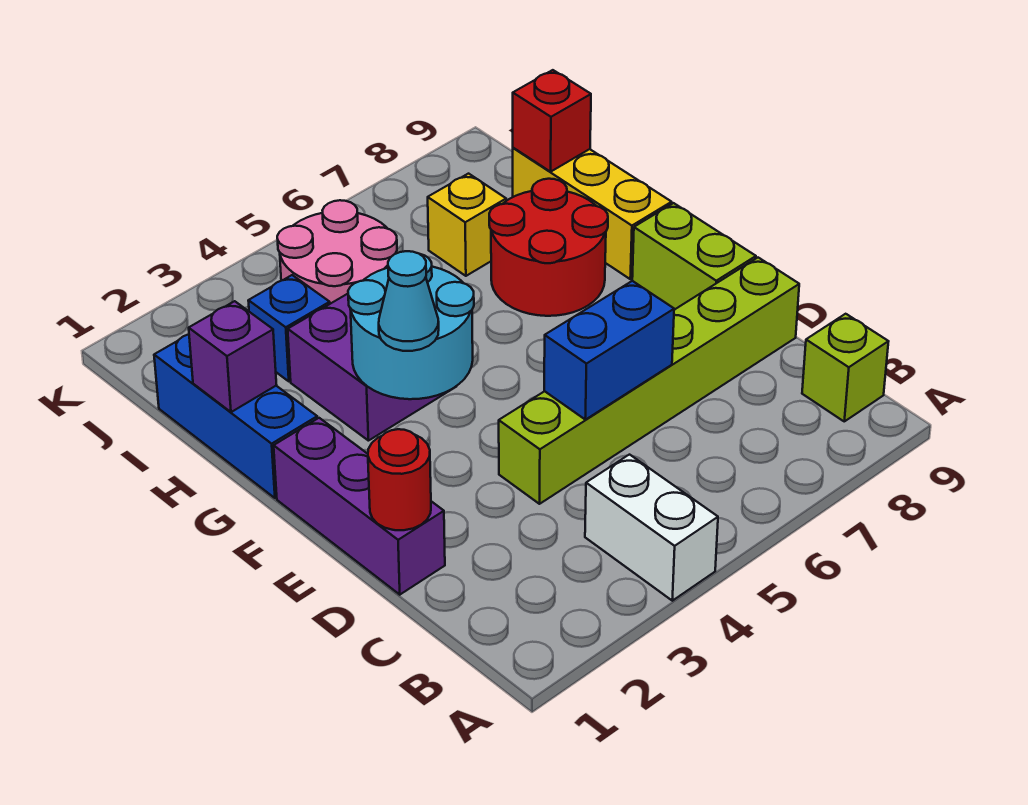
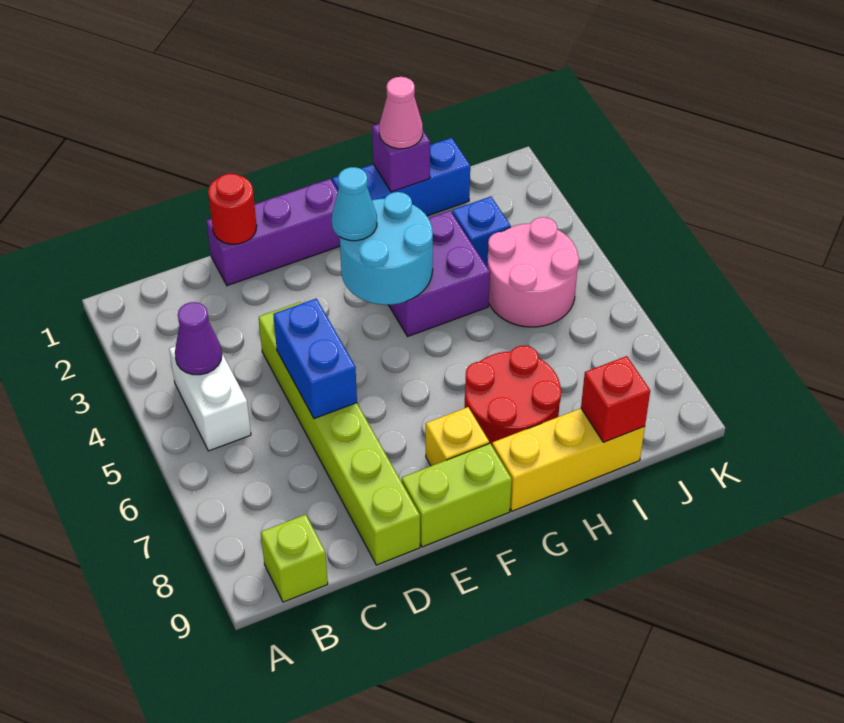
white 1x2 brick [585,455,718,601] -> white 1x2 brick turned to [169,346,251,451]
none -> purple 1x1 cone [175,302,222,375]
none -> pink 1x1 cone [379,77,423,149]
yellow 1x1 brick [428,174,506,276] -> yellow 1x1 brick moved to [426,407,489,466]

